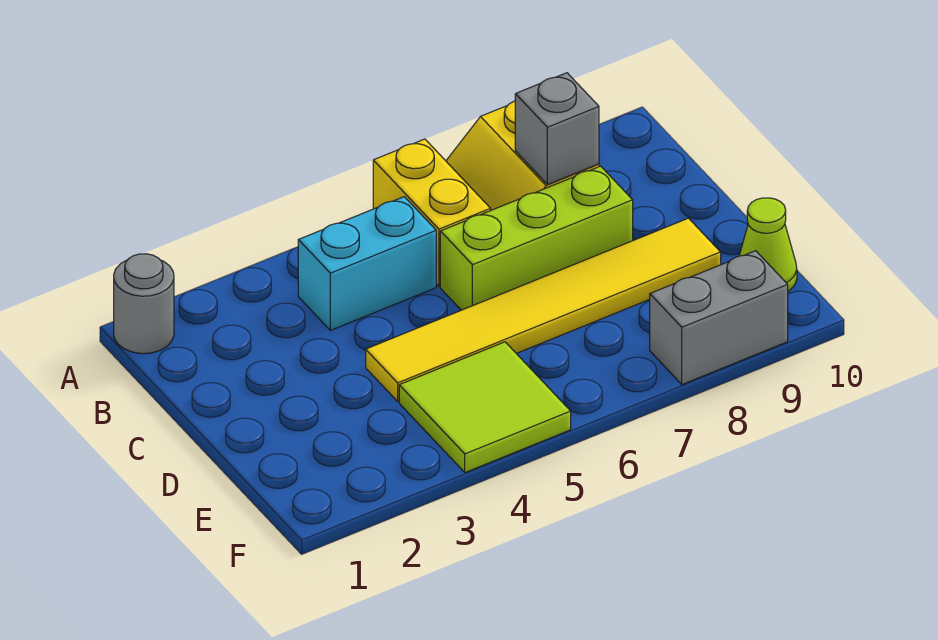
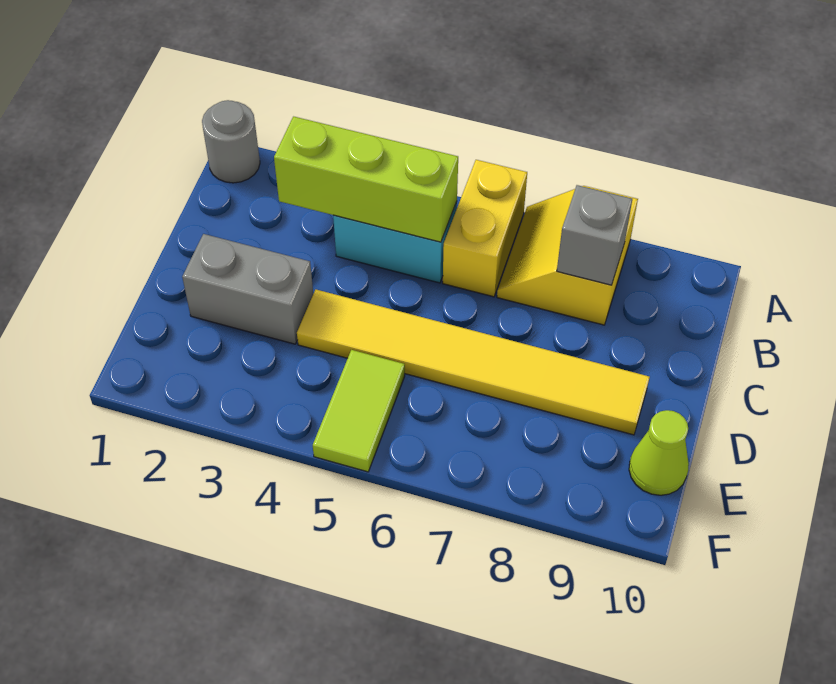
lime 1x3 brick [440,166,633,310] -> lime 1x3 brick moved to [274,117,458,242]
lime 2x2 tile [399,342,571,473] -> lime 1x2 tile [313,350,405,472]
grey 1x2 brick [650,251,788,384] -> grey 1x2 brick moved to [182,234,313,344]

